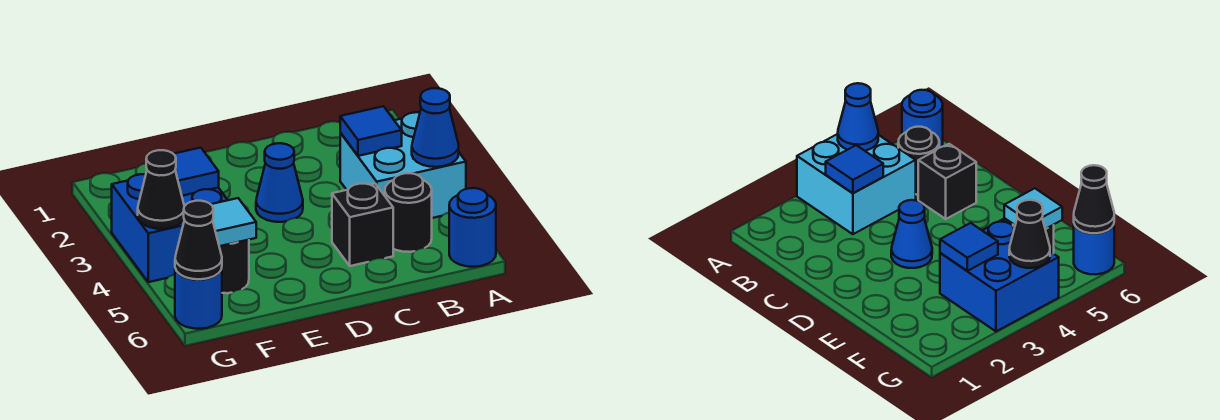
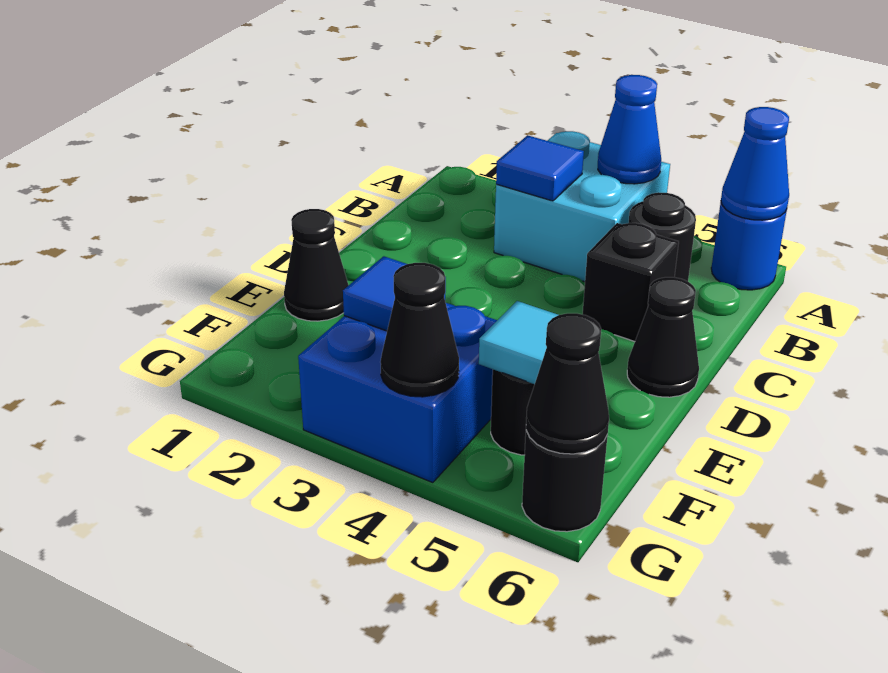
blue 1x1 cone [256,143,303,222] -> blue 1x1 cone moved to [721,107,789,220]
none -> black 1x1 cone [627,277,699,397]
none -> black 1x1 cone [284,209,349,321]
blue 1x1 round brick [175,269,222,329] -> black 1x1 round brick [522,430,608,532]

